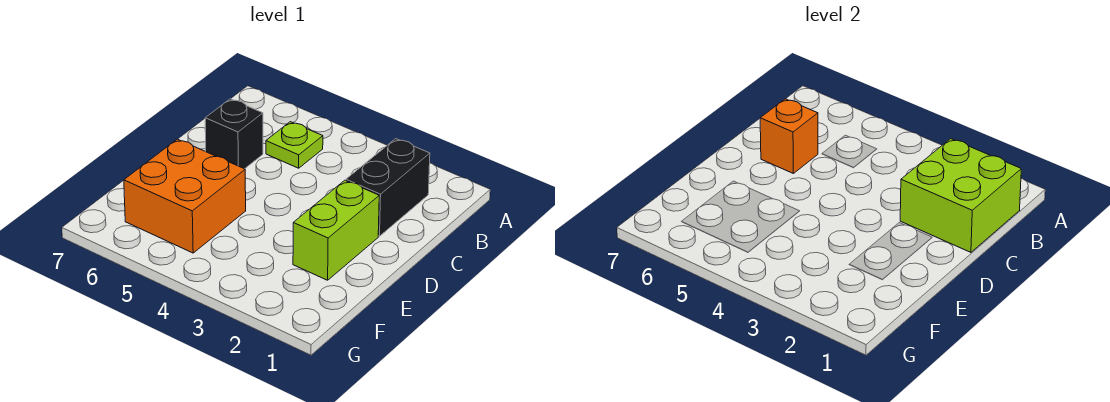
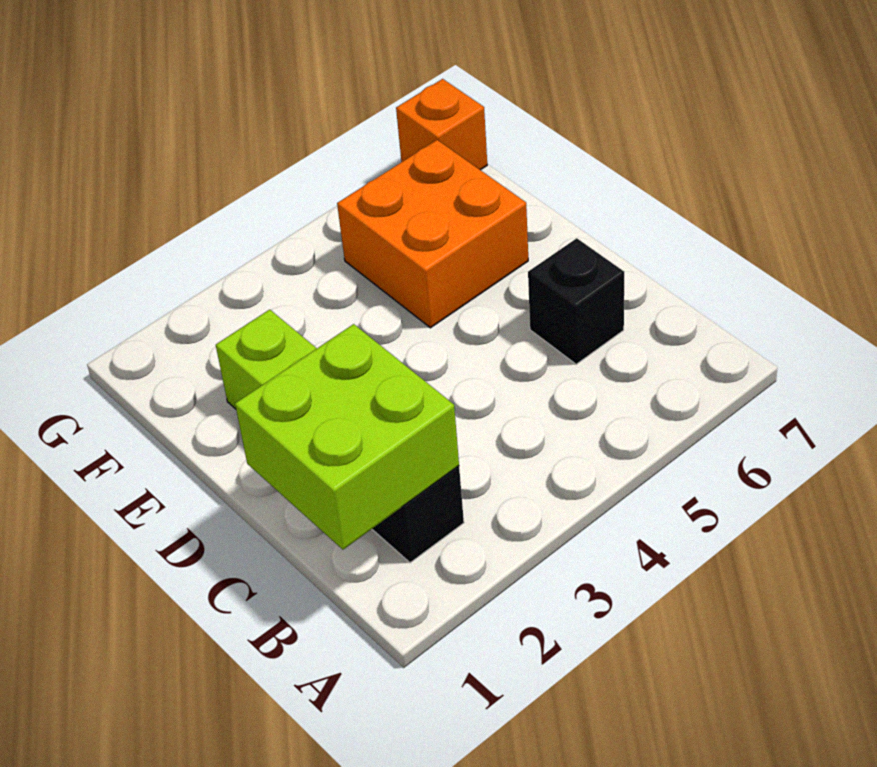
lime 1x1 plate [266,122,323,168] -> none
orange 1x1 brick [760,99,818,173] -> orange 1x1 brick moved to [396,79,487,170]

